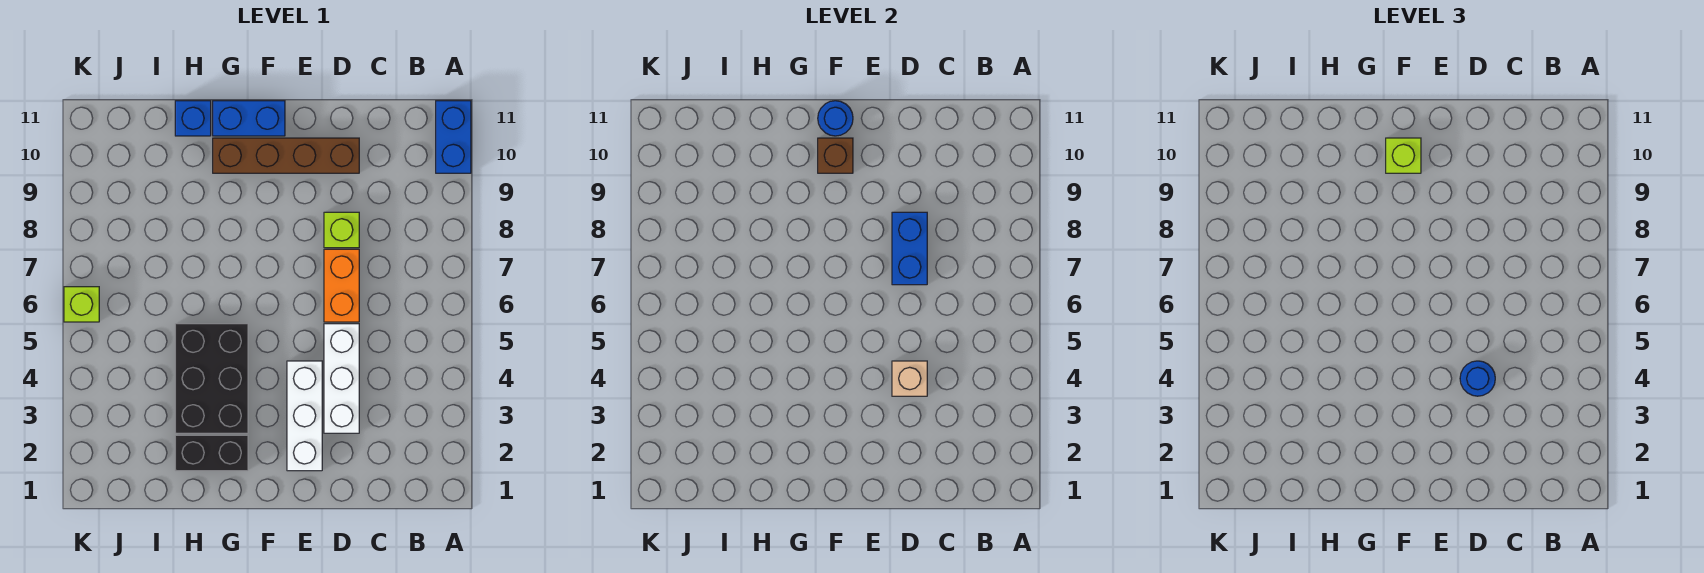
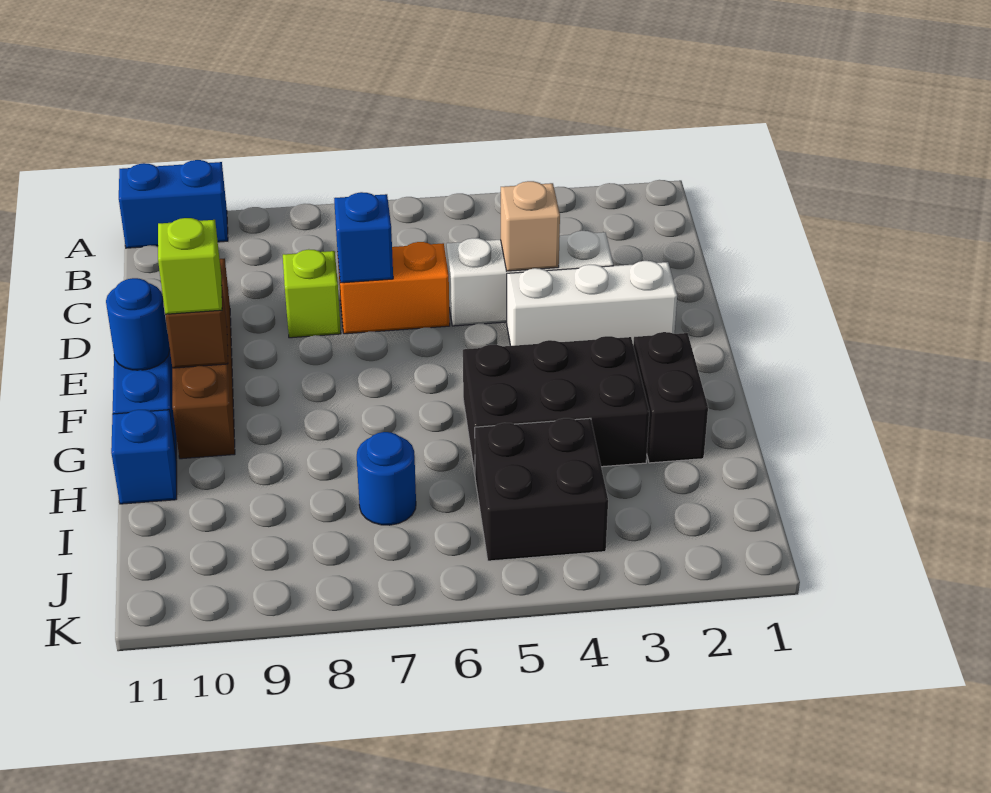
blue 1x1 round brick [1460,361,1495,396] -> blue 1x1 round brick moved to [357,432,416,525]
blue 1x2 brick [892,212,927,285] -> blue 1x1 brick [334,192,393,283]
none -> black 2x2 brick [475,418,608,561]
lime 1x1 brick [64,287,99,322] -> none

